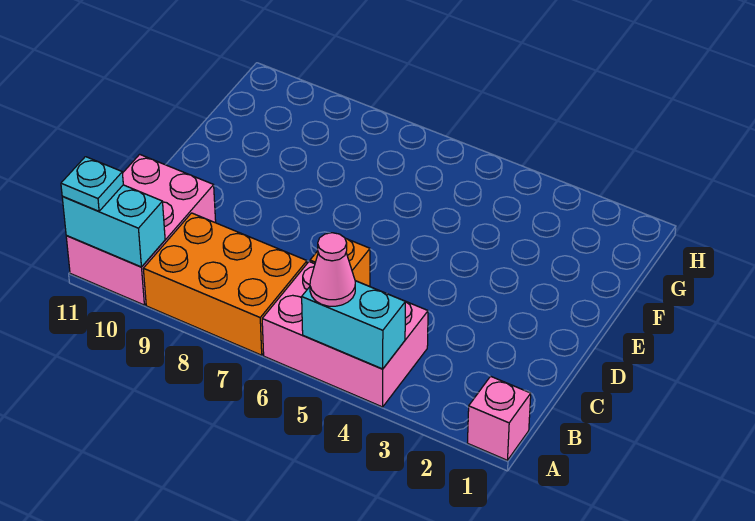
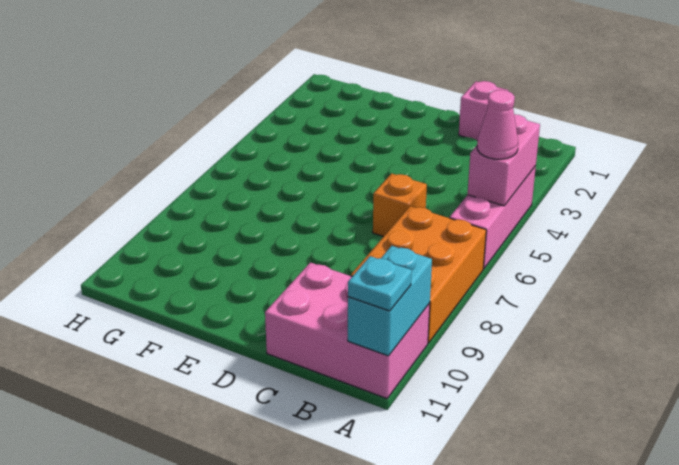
pink 1x1 brick [468,376,531,460] -> pink 1x1 brick moved to [459,81,508,140]
pink 2x3 brick [262,262,428,407] -> pink 1x3 brick [450,166,536,269]
cyan 1x2 brick [302,281,405,369] -> pink 1x2 brick [468,114,540,206]

